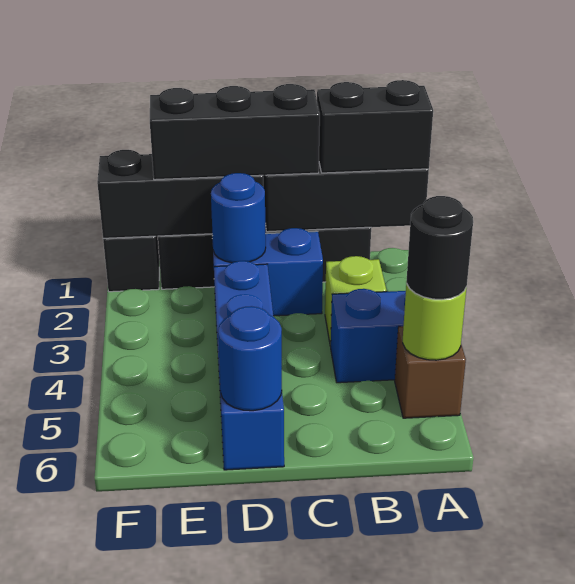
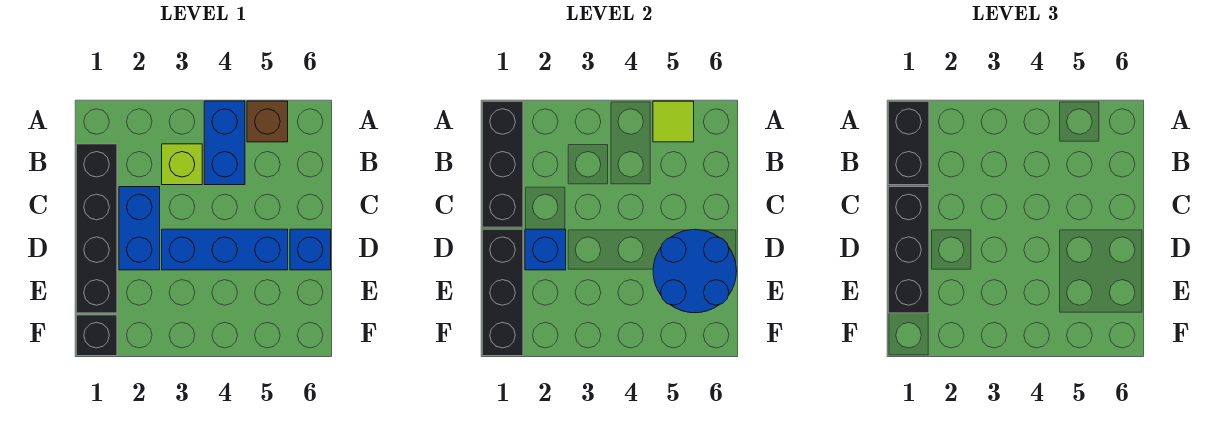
lime 1x1 round brick [403,281,467,360] -> lime 1x1 tile [653,101,694,142]
black 1x1 round brick [407,196,473,300] -> none
blue 1x1 round brick [211,173,266,263] -> blue 1x1 brick [525,229,566,270]
blue 1x1 round brick [218,306,282,411] -> blue 2x2 round brick [653,229,737,313]

